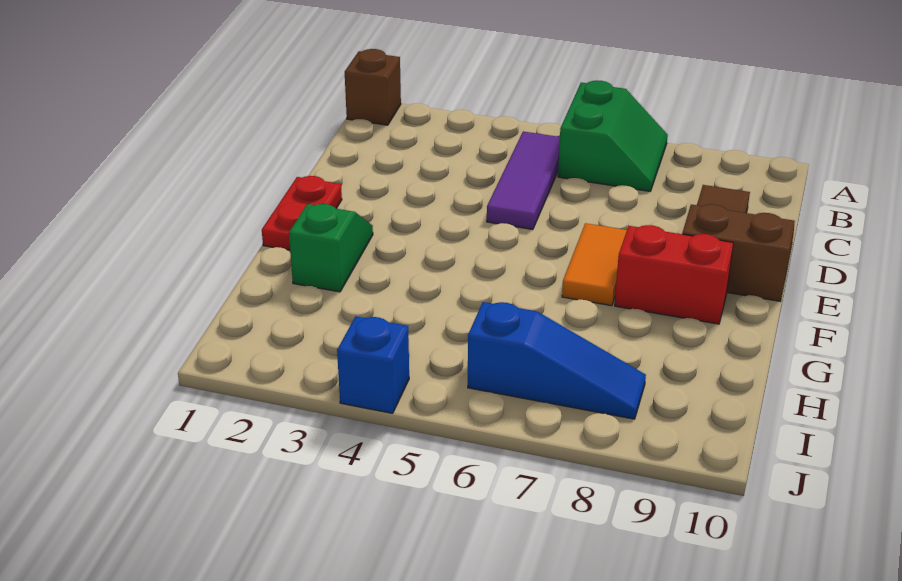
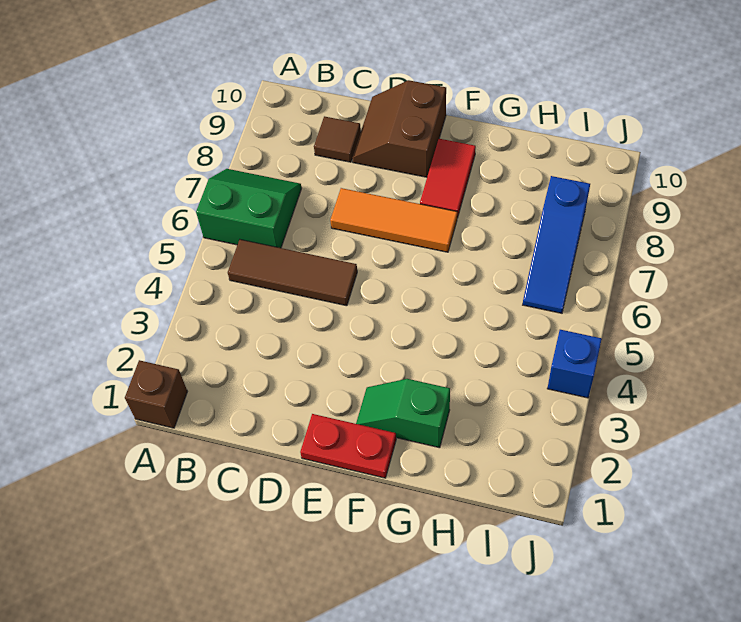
purple 1x3 tile [487,131,560,230] -> brown 1x3 tile [228,240,357,306]
orange 1x2 tile [562,223,627,306] -> orange 1x3 tile [330,188,457,252]
red 1x2 brick [615,225,733,324] -> red 1x2 tile [420,139,476,218]
blue 1x3 slope [468,302,646,419] -> blue 1x3 slope turned to [523,176,590,313]

